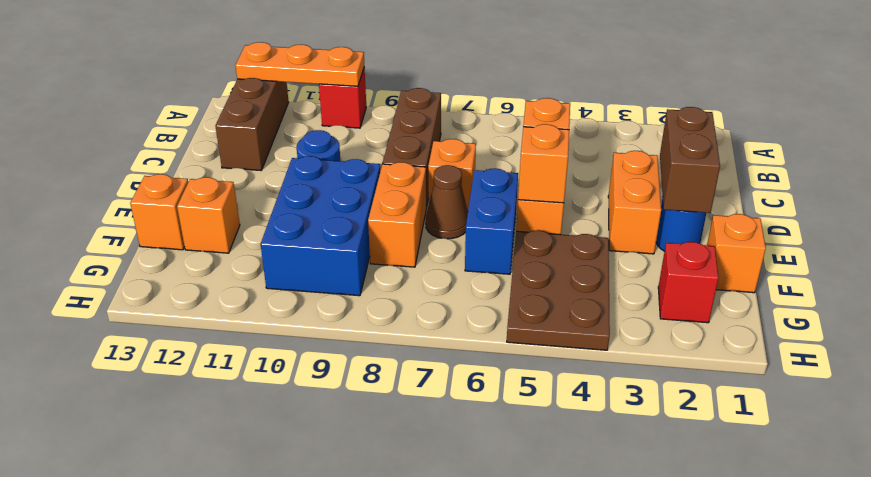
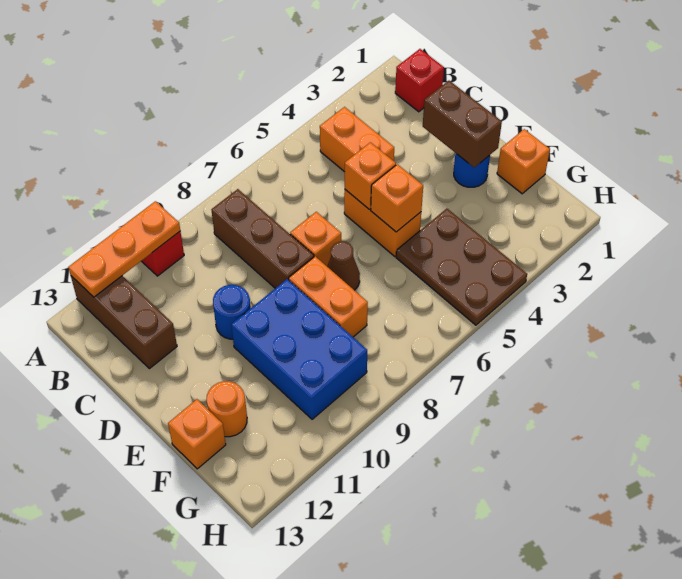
orange 1x2 brick [608,151,661,254] -> orange 1x2 brick moved to [320,107,394,172]
blue 1x2 brick [465,168,518,274] -> none
orange 1x1 brick [177,177,240,253] -> orange 1x1 round brick [206,381,247,437]
red 1x1 brick [658,242,719,323] -> red 1x1 brick moved to [395,49,444,112]

